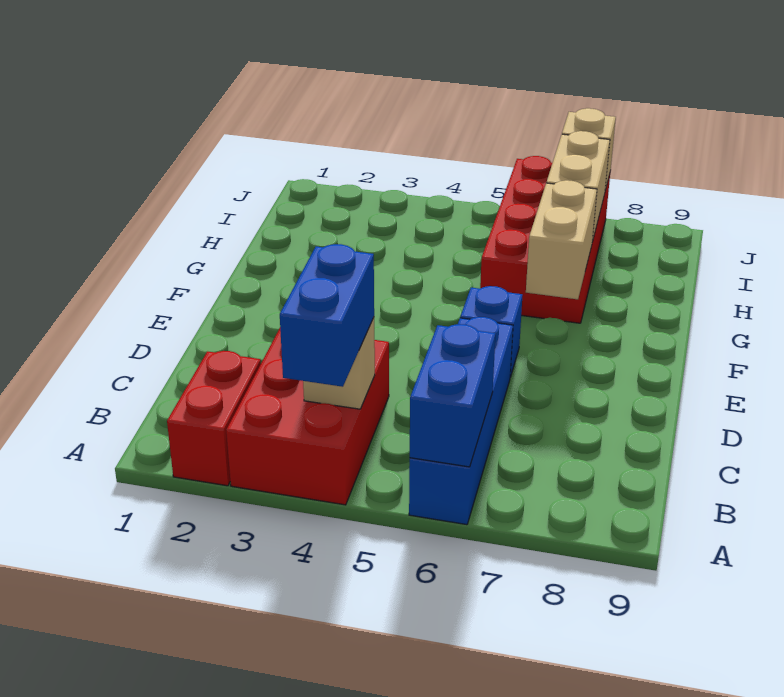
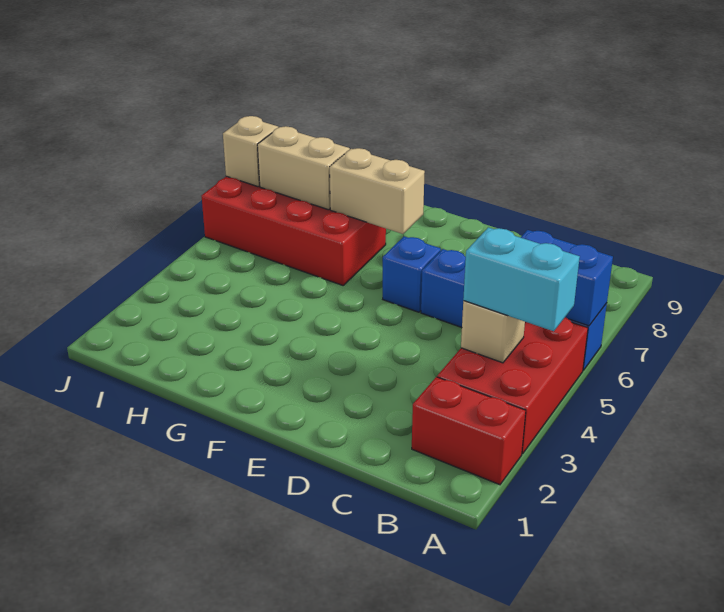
red 2x3 brick [226,328,389,505] -> red 2x3 brick turned to [437,317,588,454]
blue 1x2 brick [280,244,374,387] -> cyan 1x2 brick [463,227,580,331]

